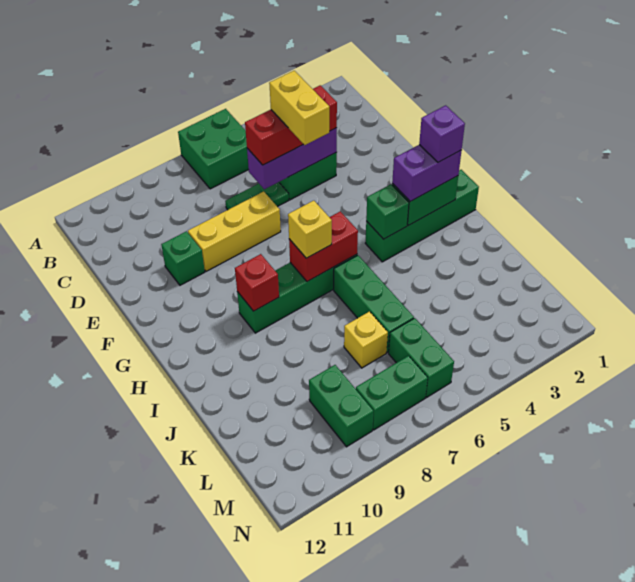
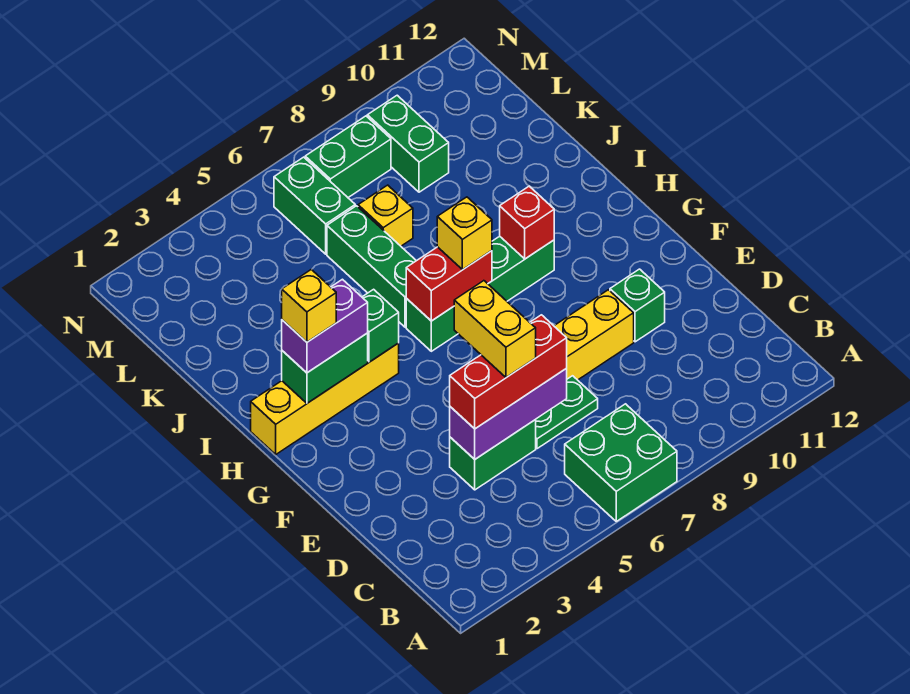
green 1x4 brick [365,170,479,262] -> yellow 1x4 brick [251,343,399,454]
purple 1x1 brick [419,105,465,162] -> yellow 1x1 brick [282,269,336,342]

